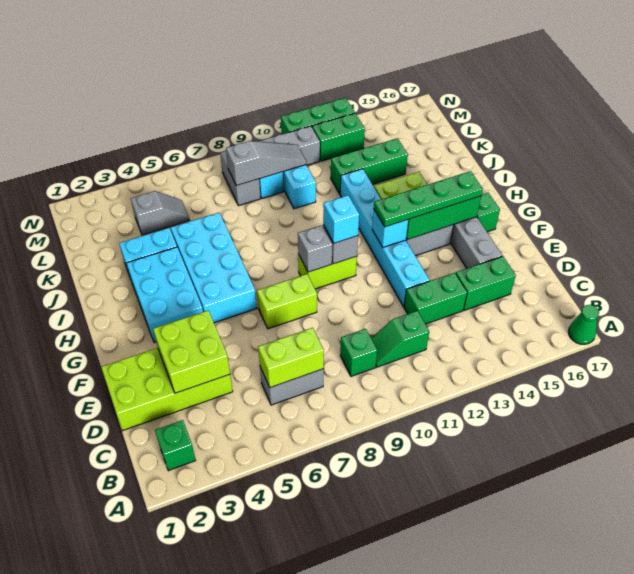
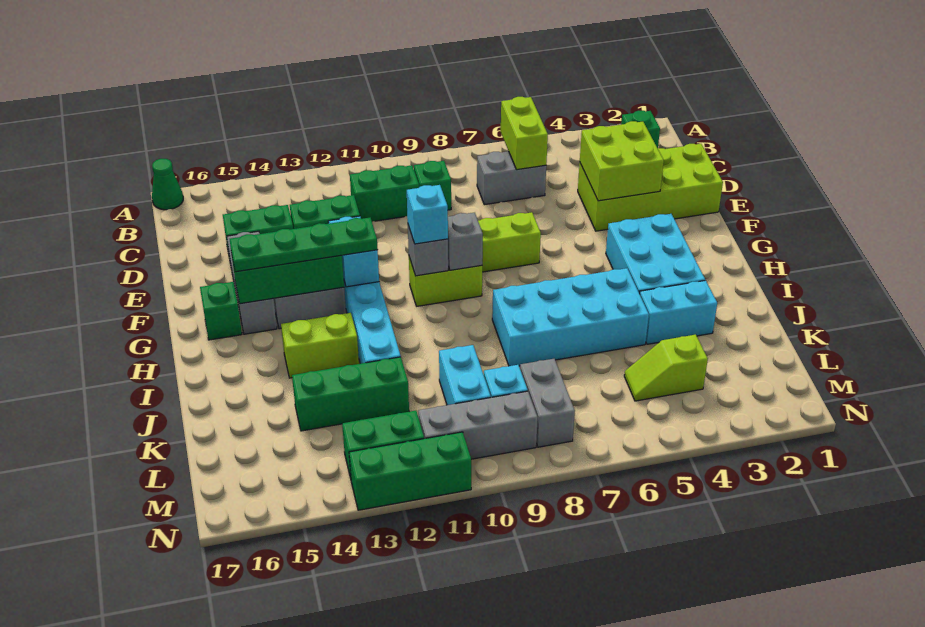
lime 1x2 brick [258,328,324,388] -> lime 1x2 brick turned to [501,97,548,170]
green 1x2 slope [371,311,429,367] -> green 1x2 brick [350,165,419,222]
cyan 2x4 brick [171,213,257,323] -> cyan 2x4 brick turned to [492,268,649,366]
grey 1x2 slope [131,191,189,235] -> lime 1x2 slope [624,335,708,401]
grey 1x3 slope [226,141,306,186] -> none

